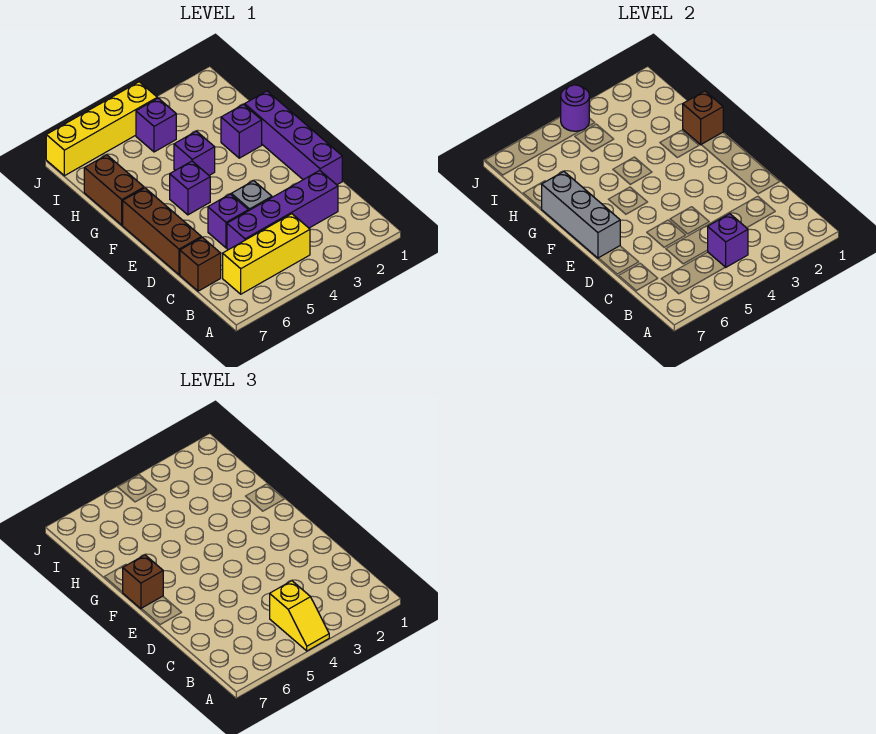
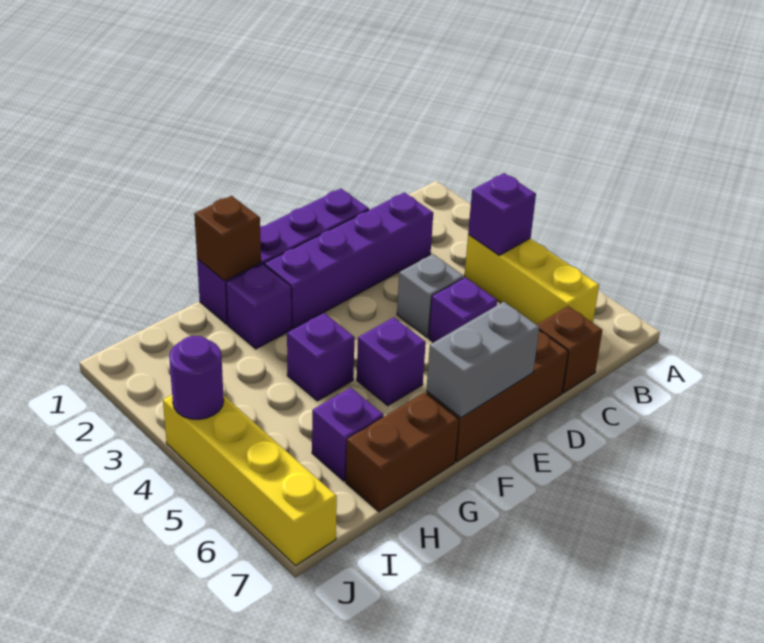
yellow 1x2 slope [270,581,329,651] -> none
purple 1x4 brick [227,170,338,250] -> purple 1x4 brick turned to [264,192,433,329]
grey 1x3 brick [542,172,620,258] -> grey 1x2 brick [426,302,539,418]
brown 1x1 brick [123,555,163,609] -> none
purple 1x1 brick [136,98,176,152] -> purple 1x1 brick moved to [312,388,384,481]

